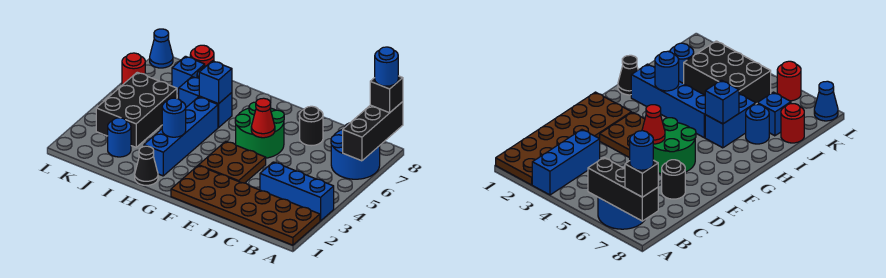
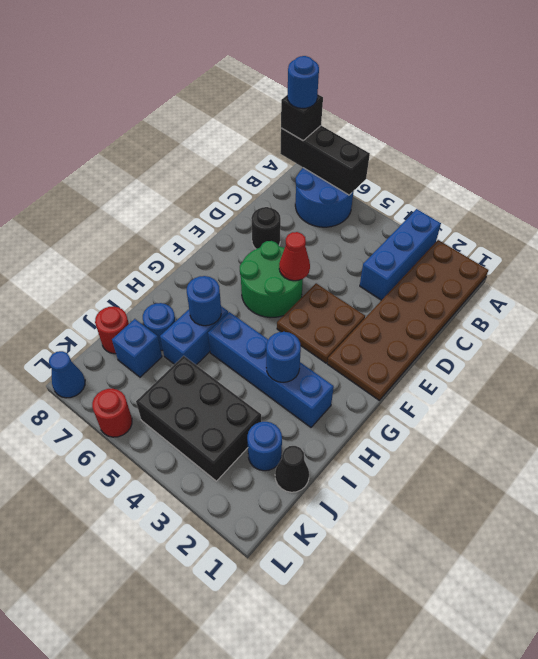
black 1x1 cone [135,146,158,185] -> black 1x1 cone moved to [275,446,309,492]
blue 1x1 brick [199,61,232,104] -> blue 1x1 round brick [187,276,221,326]

